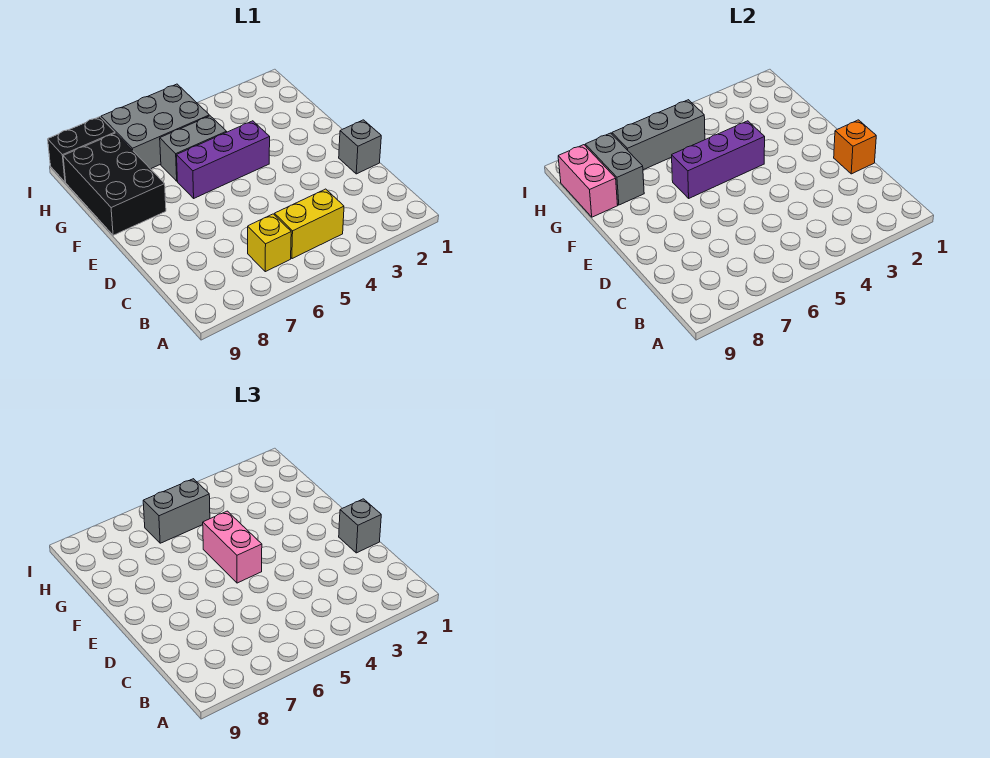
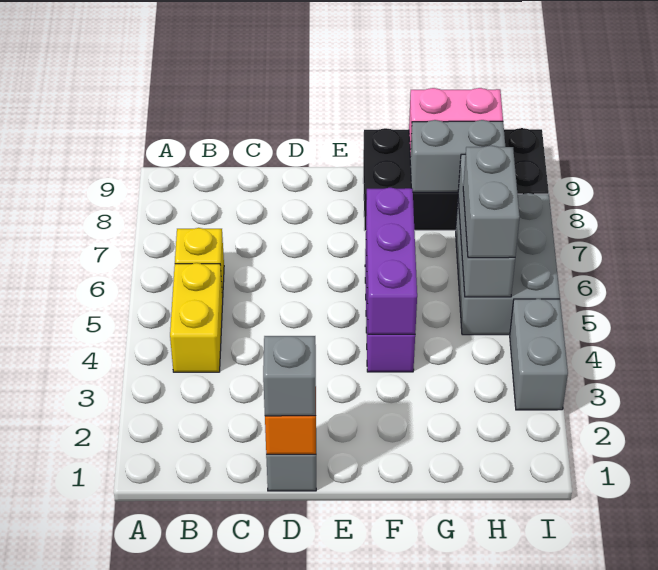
pink 1x2 brick [203,511,262,583] -> none
grey 1x2 brick [160,116,227,181] -> grey 1x2 brick moved to [510,299,568,410]

